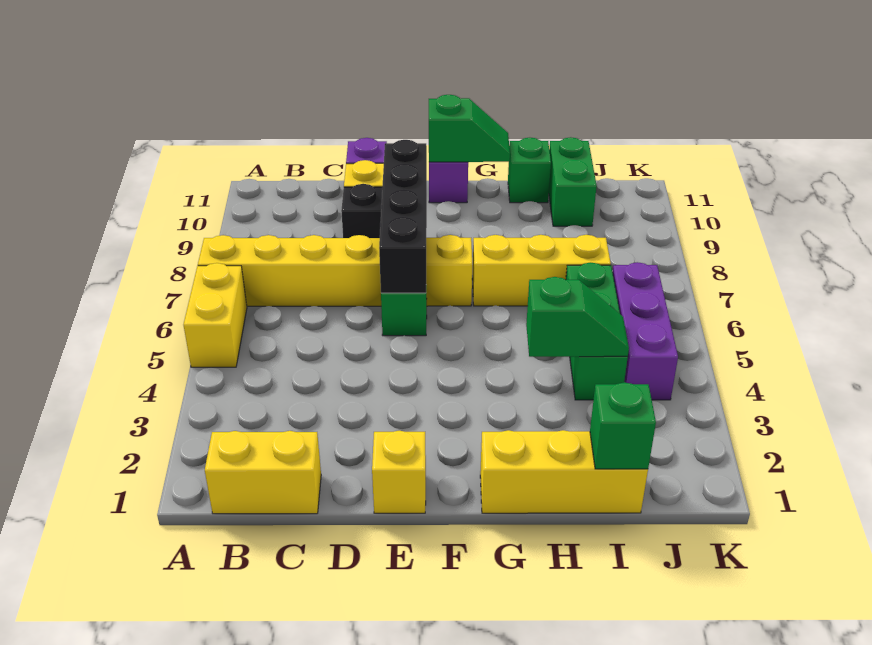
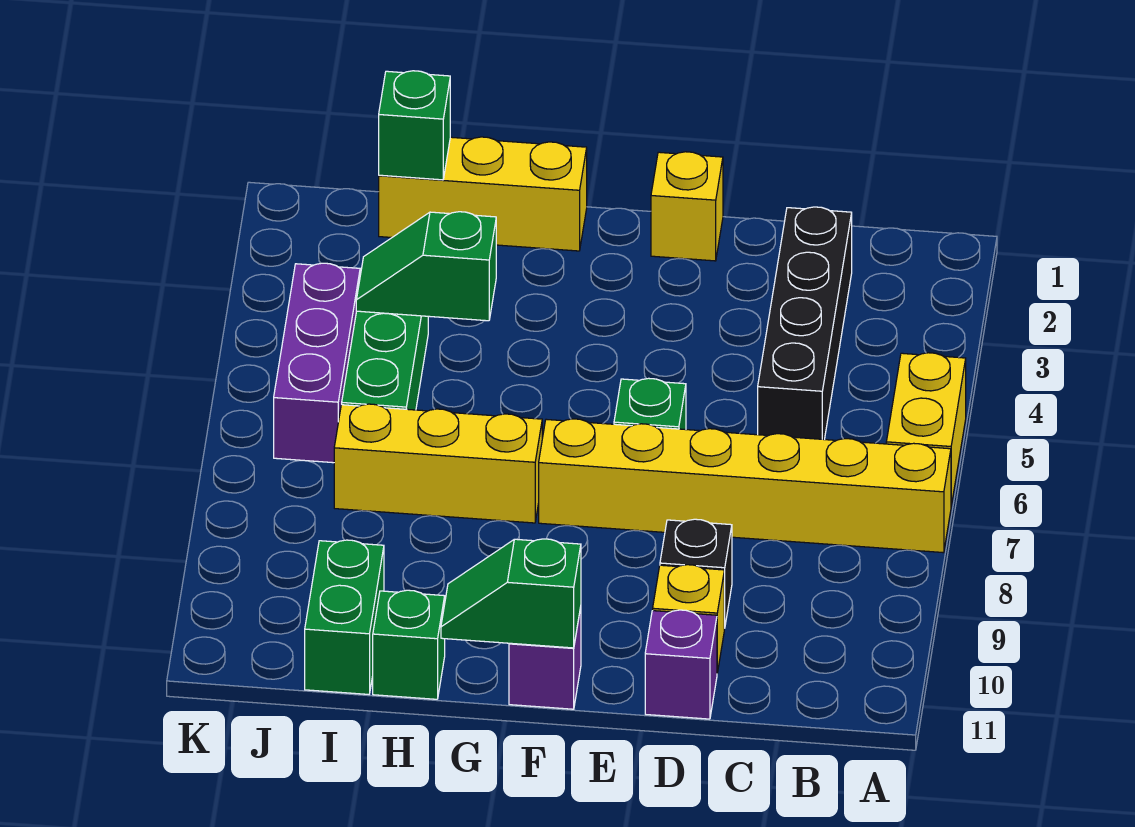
yellow 1x2 brick [205,431,321,514] -> none
black 1x4 brick [379,140,427,293] -> black 1x4 brick moved to [758,207,852,440]

